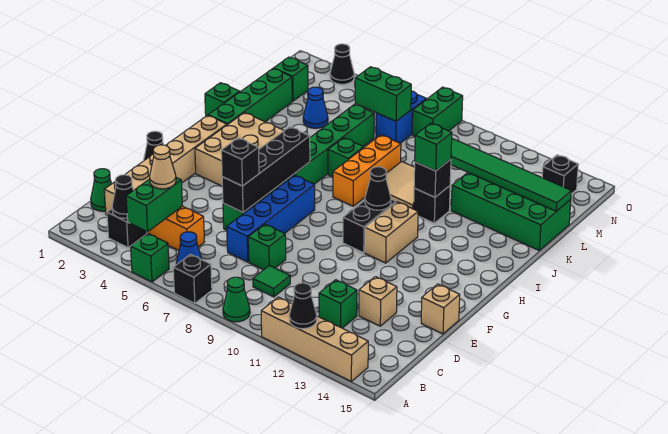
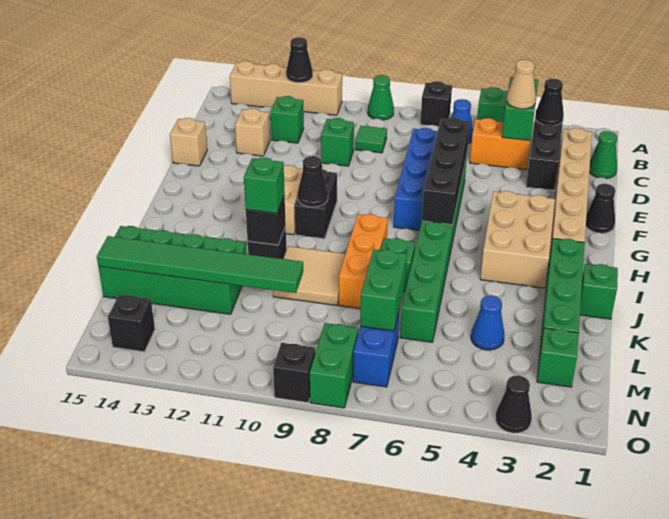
green 1x1 brick [248,224,286,270] -> green 1x1 brick moved to [321,118,354,166]
black 1x1 brick [221,138,259,186] -> black 1x1 brick moved to [273,343,315,403]
green 1x2 brick [355,67,411,121] -> green 1x2 brick turned to [360,249,407,331]

